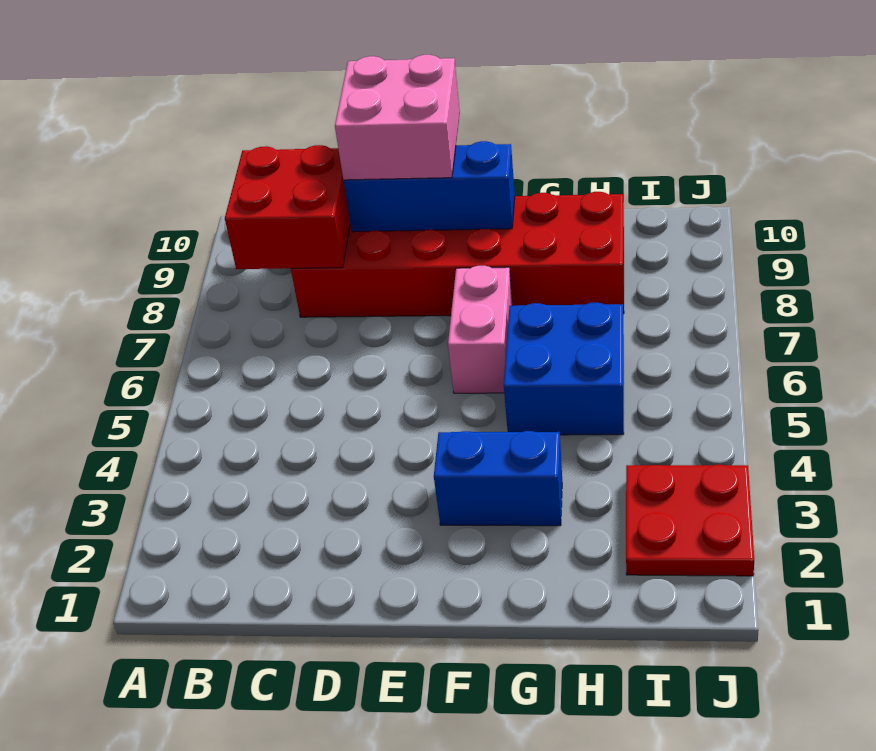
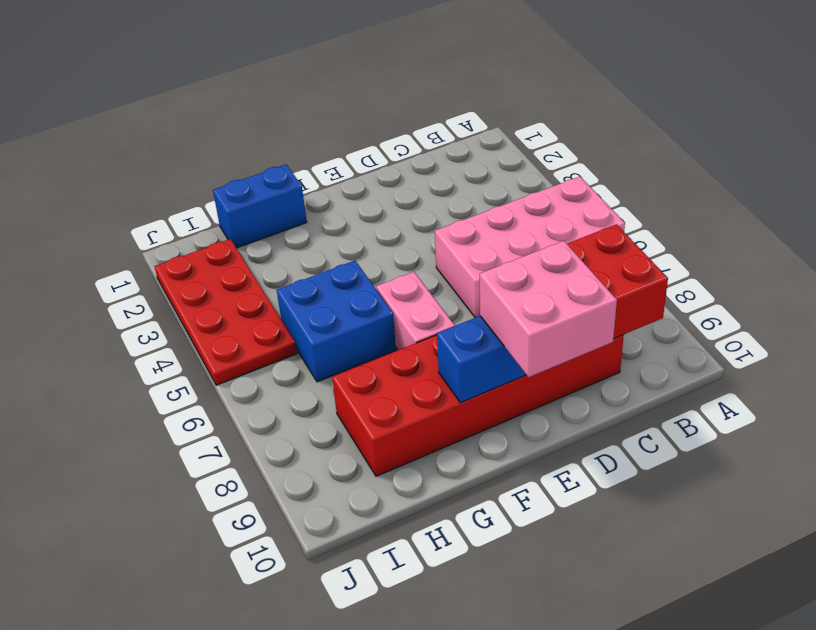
none -> pink 2x4 brick [435,177,625,318]
blue 1x2 brick [434,431,562,526] -> blue 1x2 brick moved to [213,165,307,248]
red 2x2 plate [626,465,754,576] -> red 2x4 plate [155,239,297,385]

